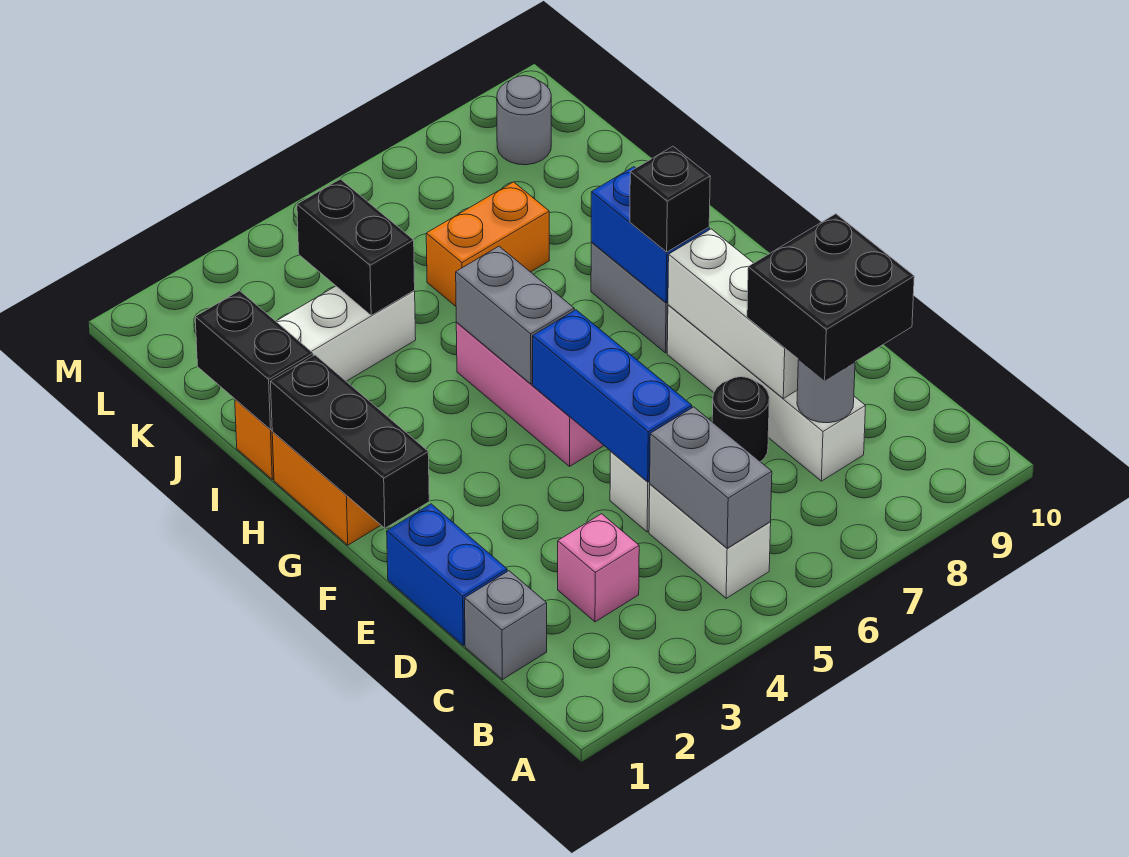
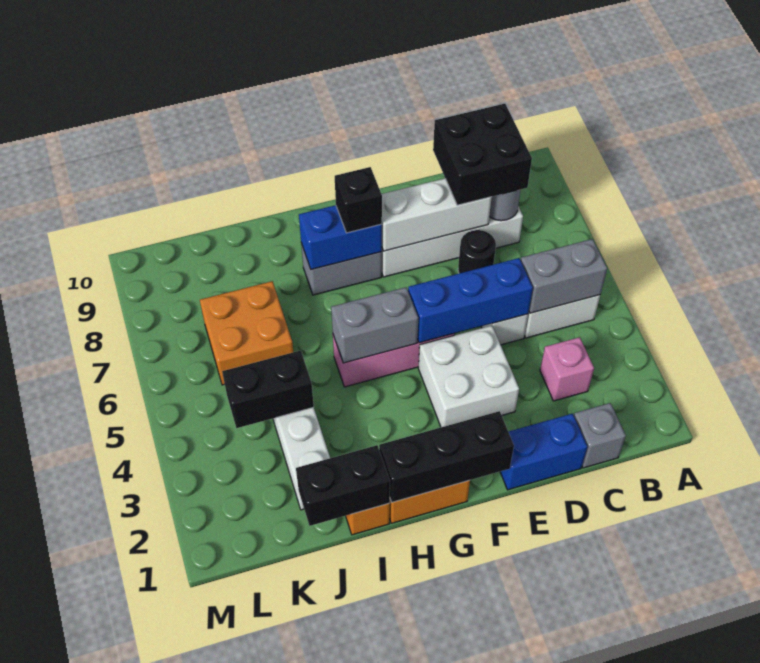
none -> white 2x2 brick [418,325,519,427]
orange 1x2 brick [426,182,550,306] -> orange 2x2 brick [200,281,293,385]
grey 1x1 round brick [497,76,551,165] -> none

